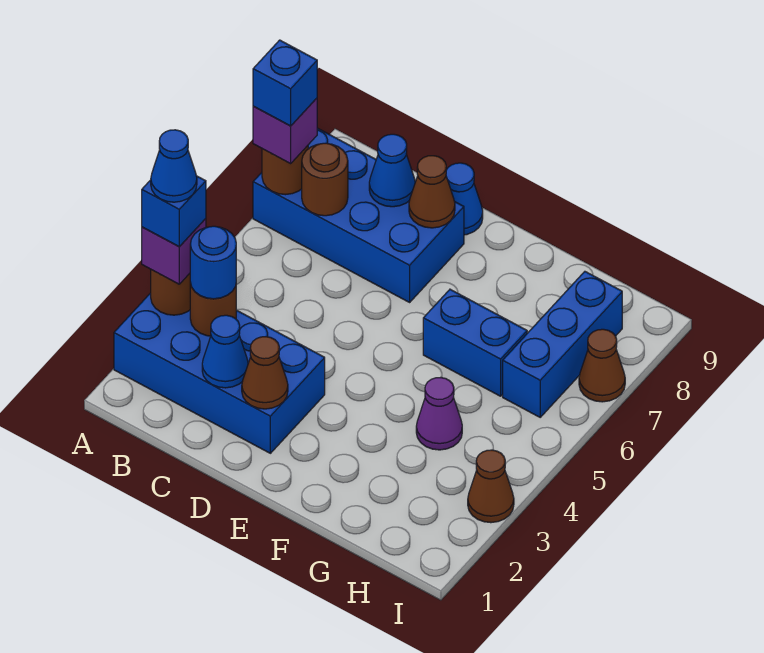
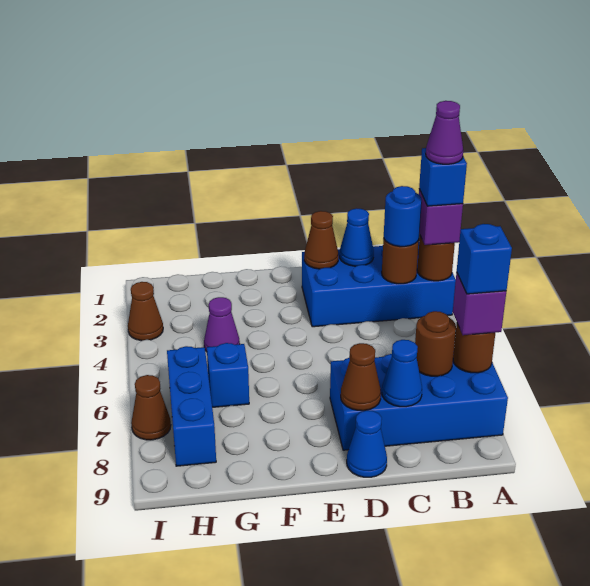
blue 1x1 cone [151,130,197,202] -> purple 1x1 cone [426,101,463,164]
blue 1x2 brick [423,289,527,396] -> blue 1x1 brick [207,343,249,407]

